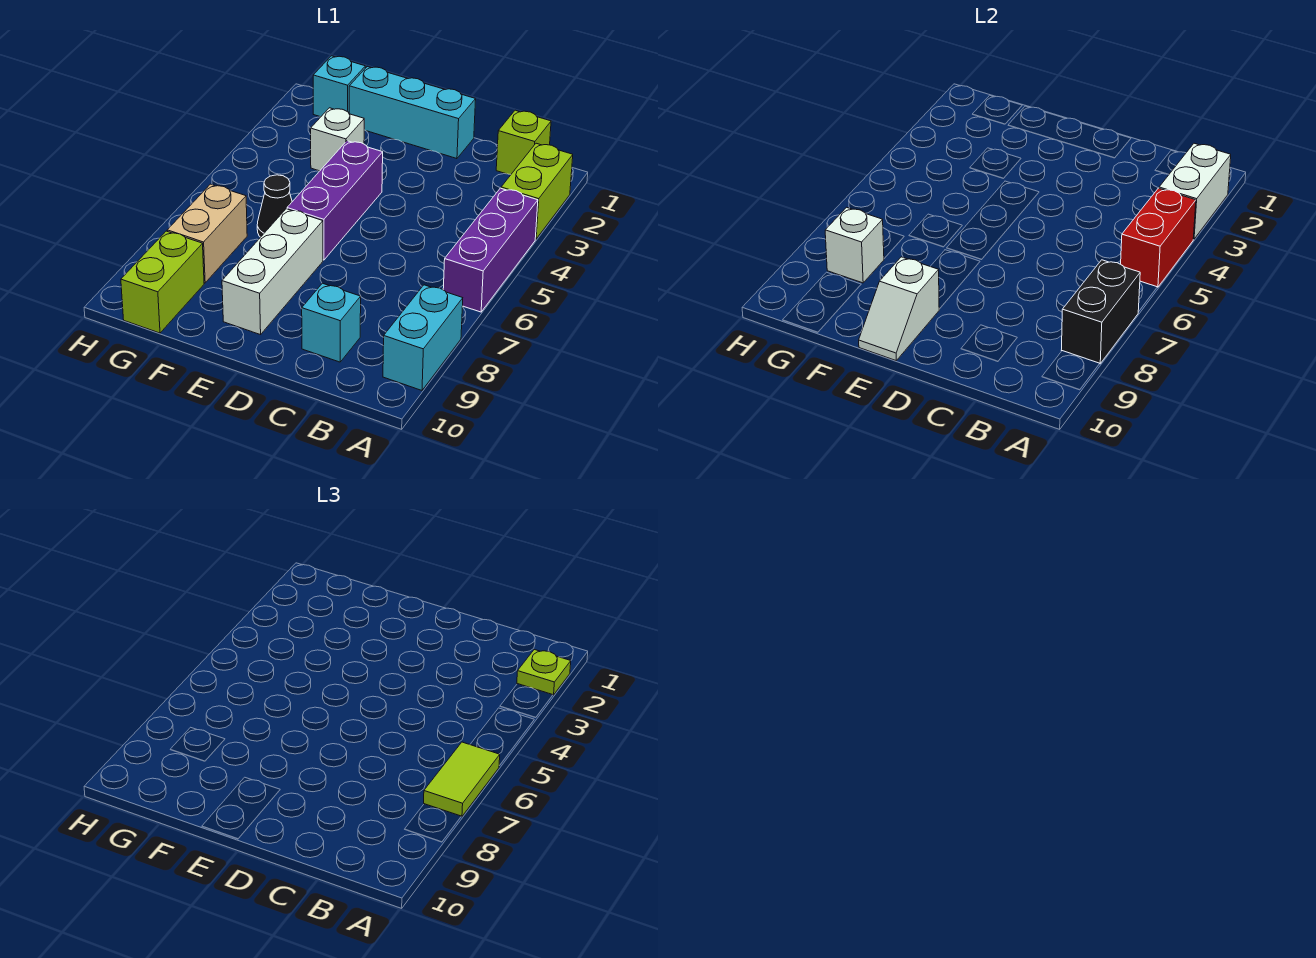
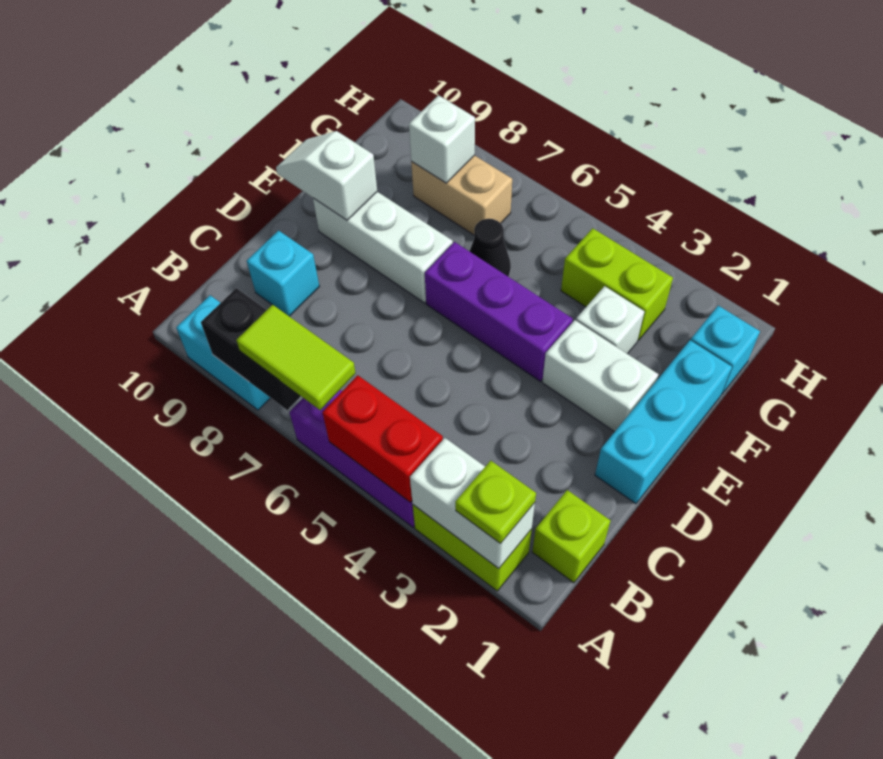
none -> white 1x2 brick [542,320,658,432]
lime 1x2 brick [121,231,204,333] -> lime 1x2 brick moved to [561,228,673,340]

